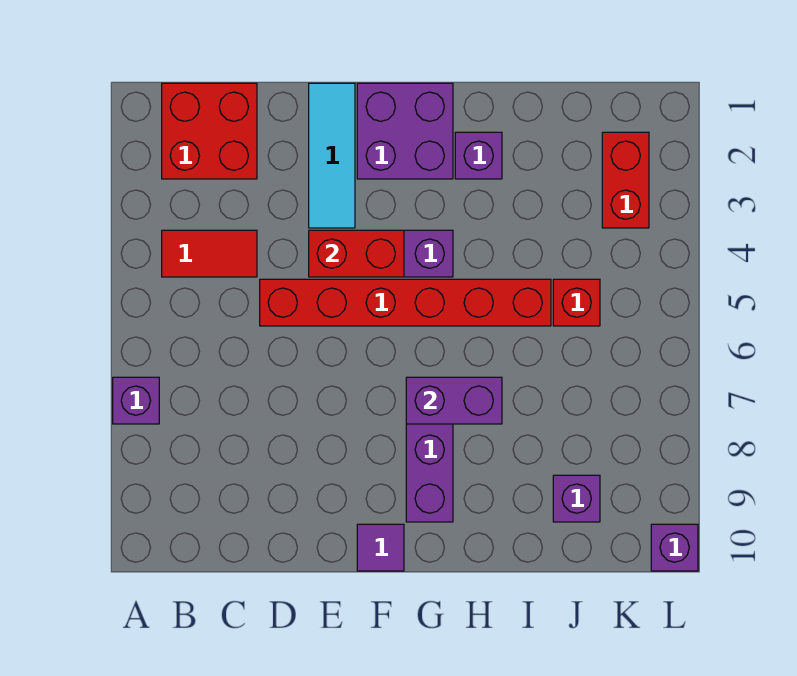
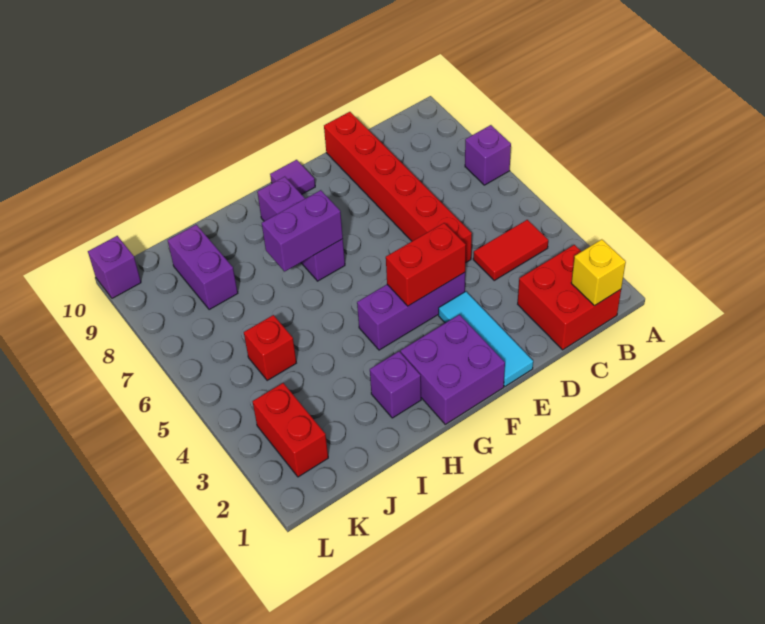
none -> yellow 1x1 brick [571,239,626,306]
red 1x6 brick [260,279,551,326] -> red 1x6 brick turned to [324,112,472,263]
purple 1x1 brick [553,475,600,522] -> purple 1x2 brick [168,225,238,310]

